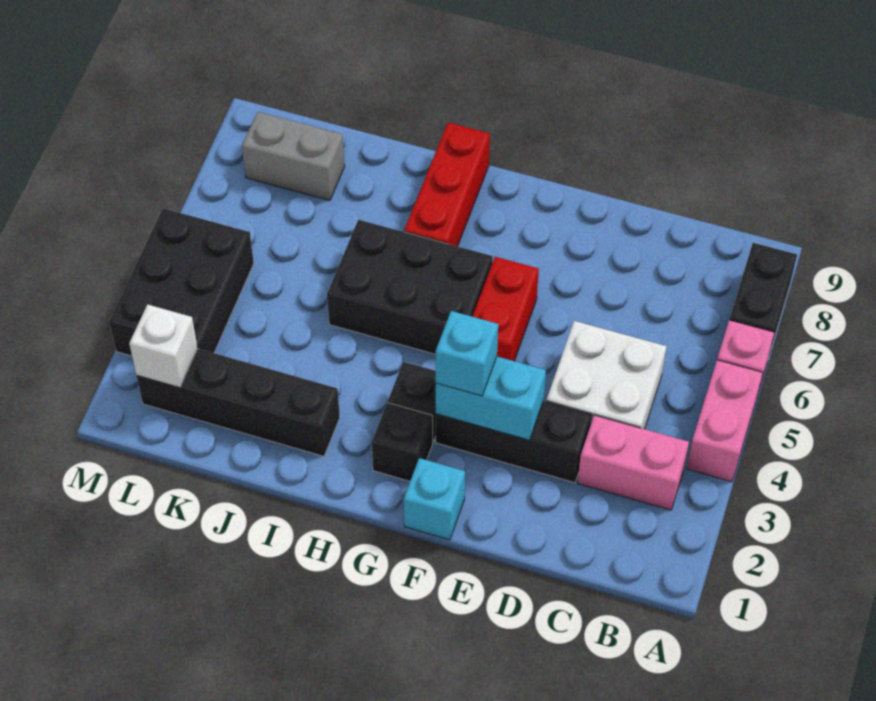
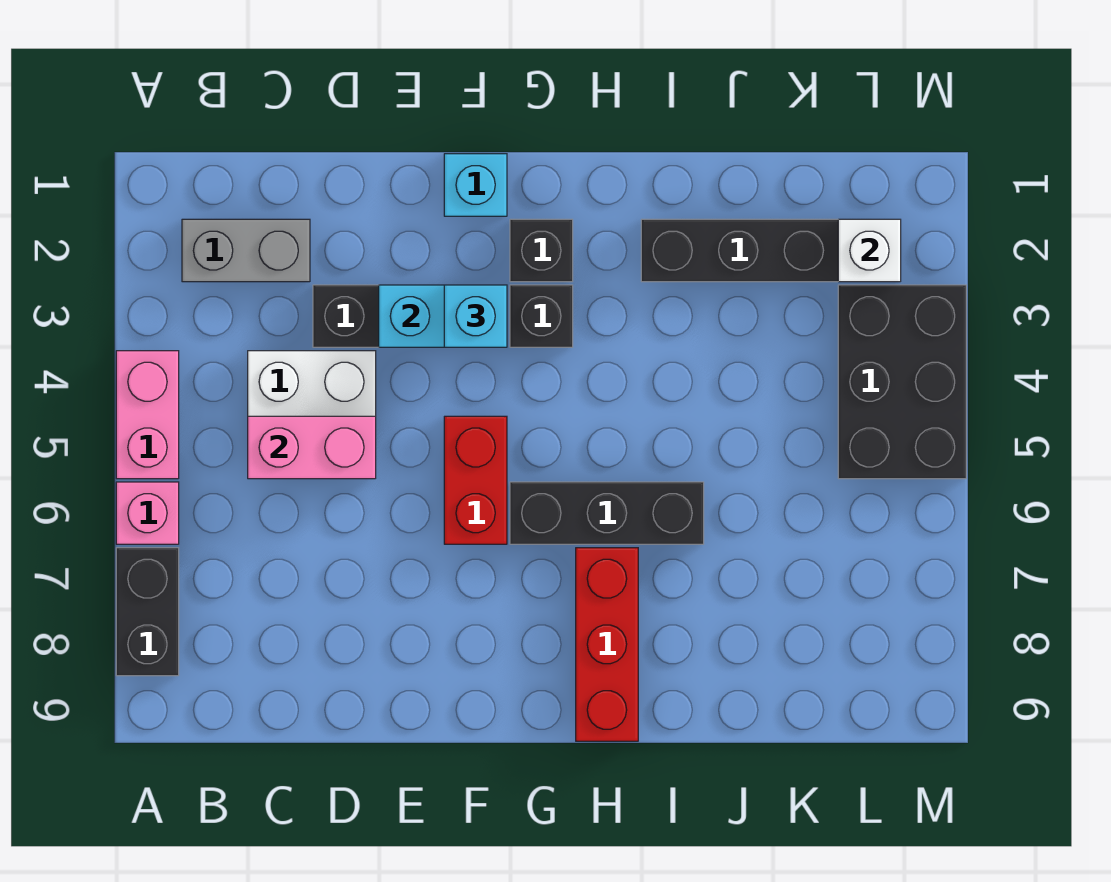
pink 1x2 brick [578,415,689,510] -> pink 1x2 brick moved to [248,416,376,479]
black 2x3 brick [327,220,493,354] -> black 1x3 brick [510,482,704,544]
grey 1x2 brick [242,112,345,200] -> grey 1x2 brick moved to [182,219,310,282]

